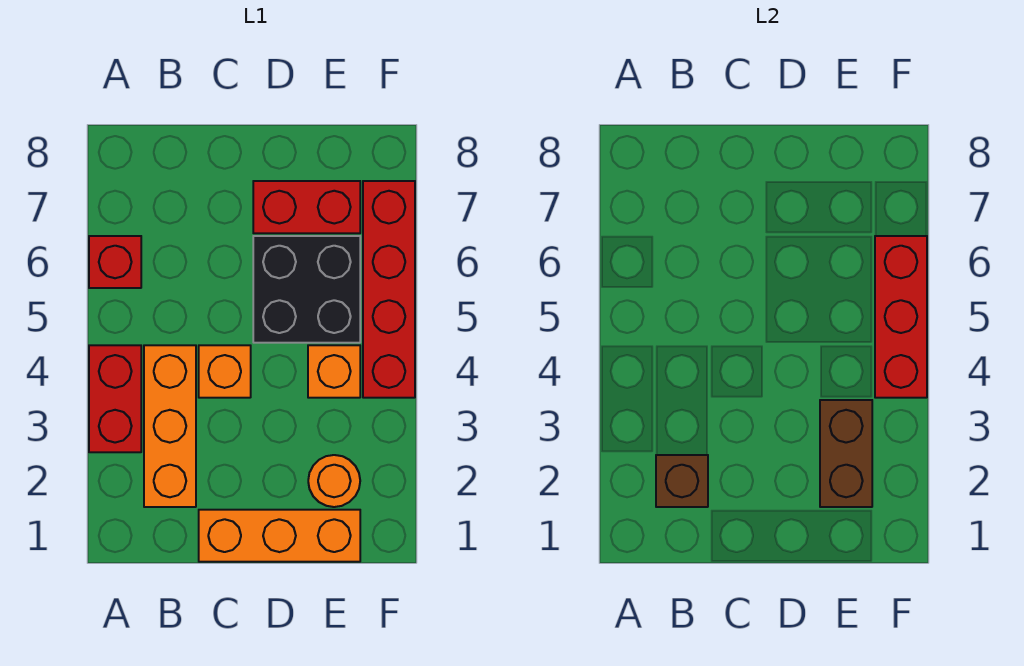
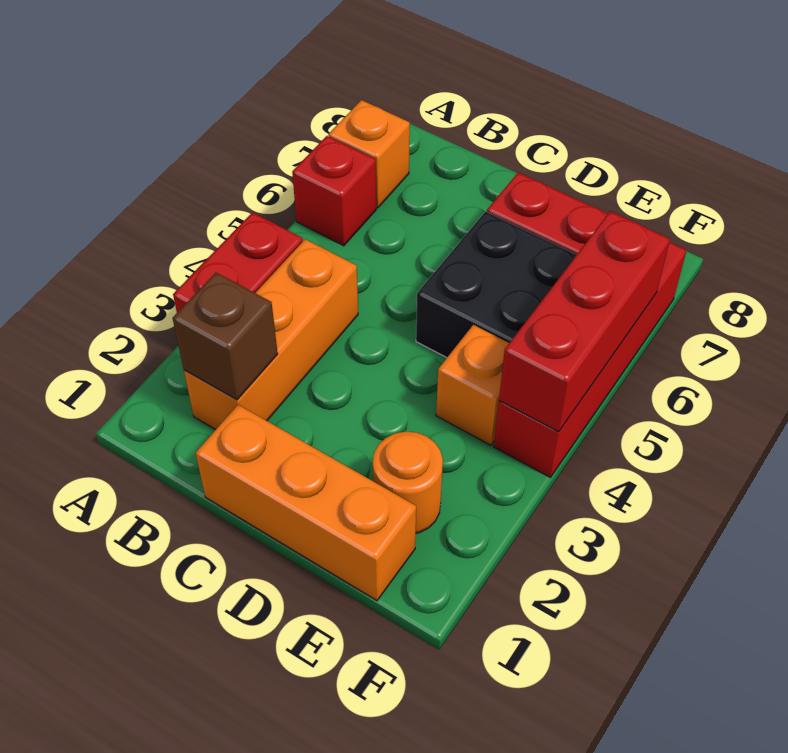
orange 1x1 brick [199,345,251,398] -> orange 1x1 brick moved to [328,100,410,208]
brown 1x2 brick [820,400,872,507] -> none

